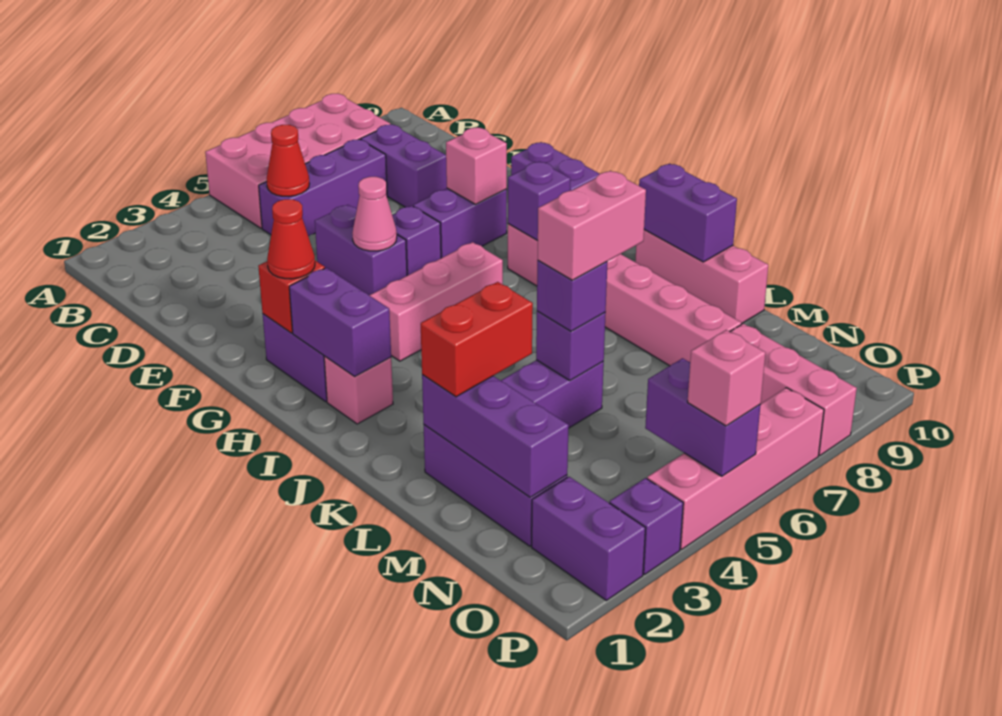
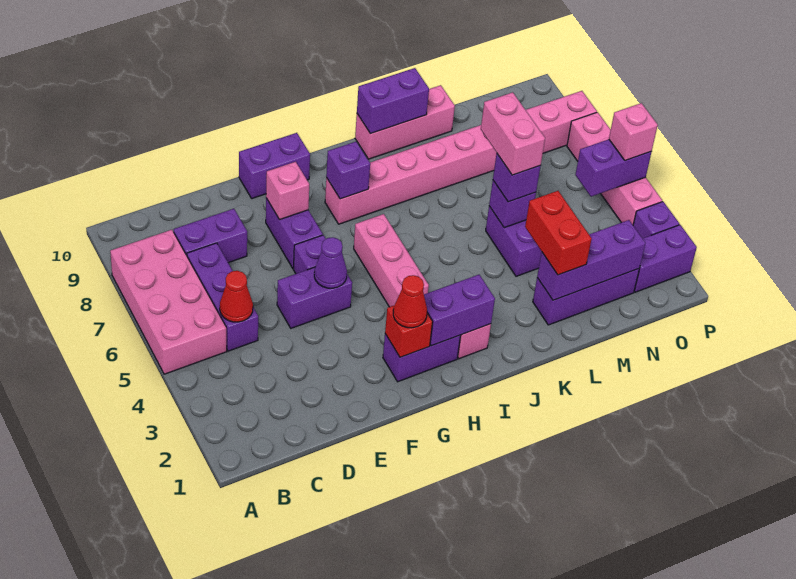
pink 1x1 cone [352,177,397,251] -> purple 1x1 cone [314,237,347,288]

